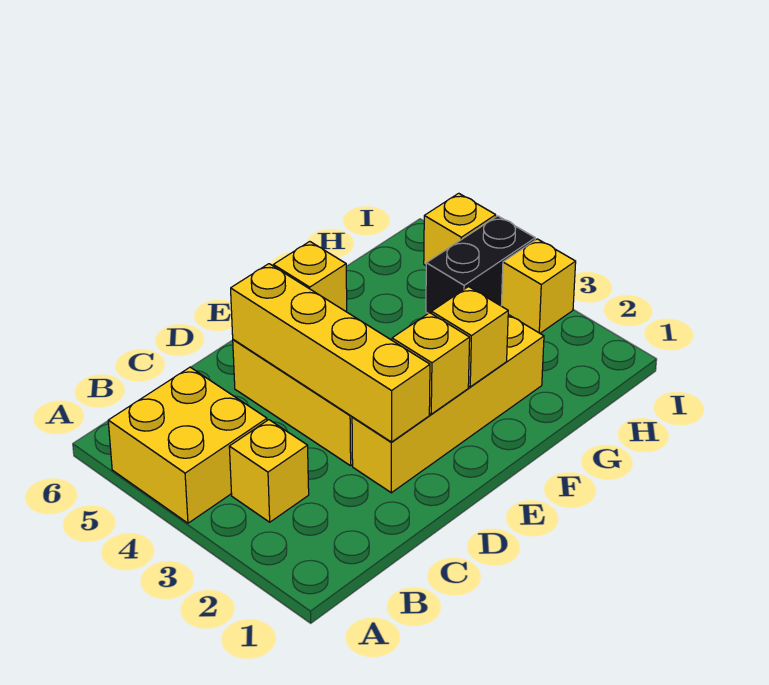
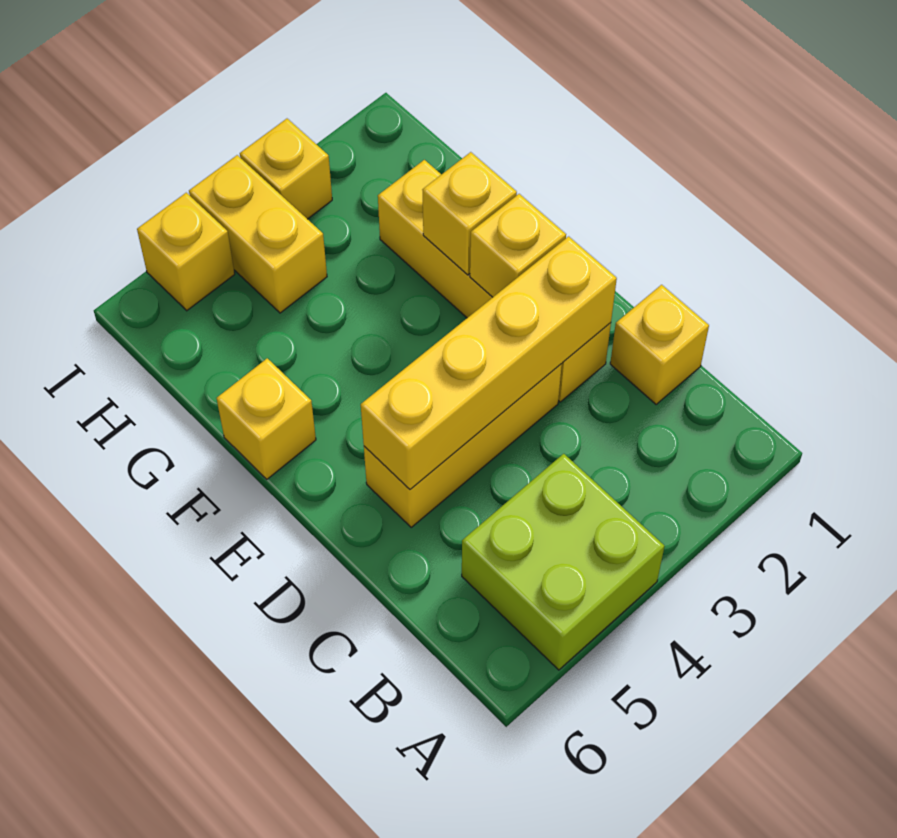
yellow 2x2 brick [108,367,267,523] -> lime 2x2 brick [462,454,664,670]
yellow 1x1 brick [229,420,309,522] -> yellow 1x1 brick moved to [610,285,709,404]
black 1x2 brick [426,216,535,314] -> yellow 1x2 brick [189,155,327,313]

